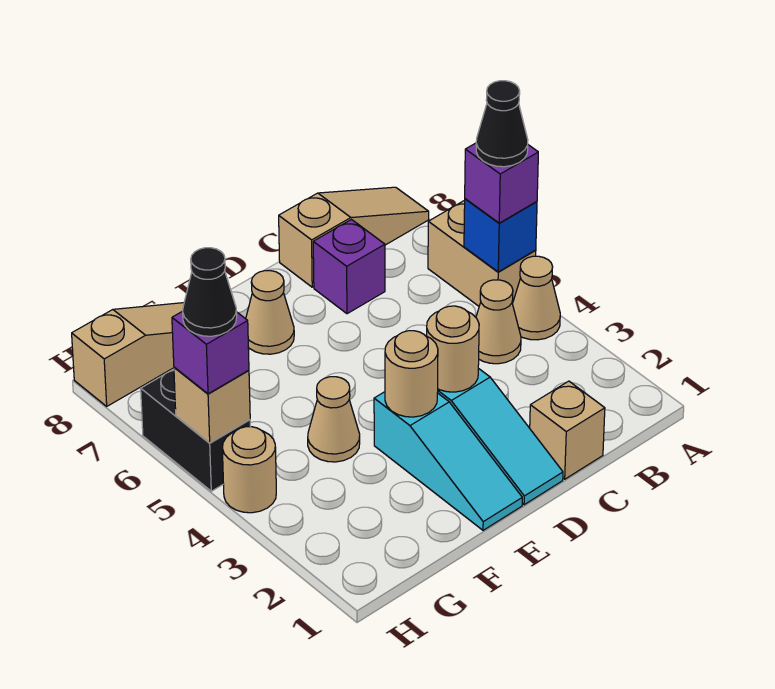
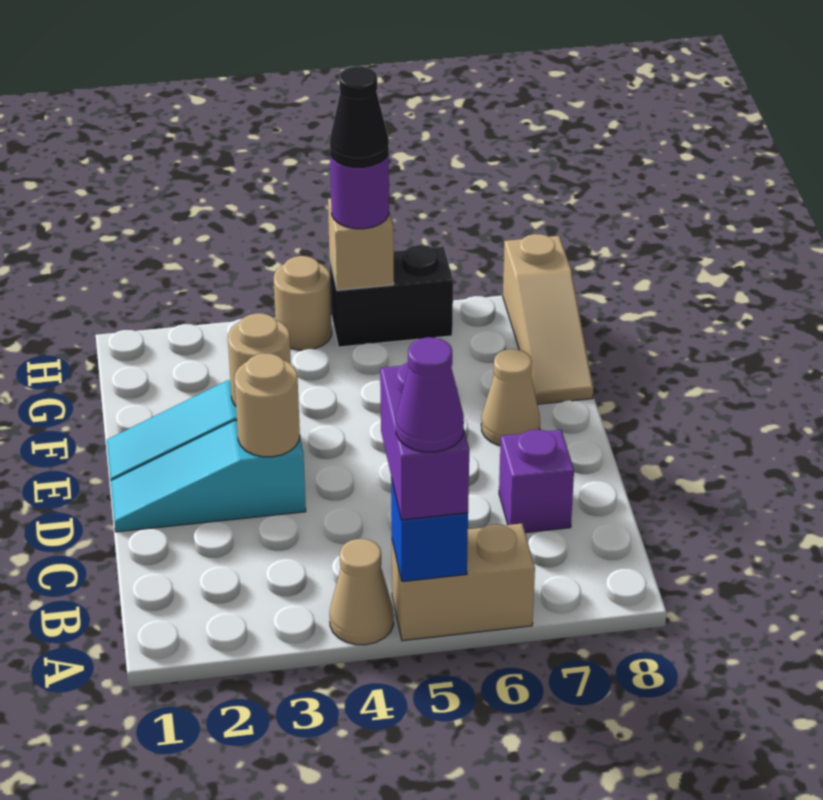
purple 1x1 brick [465,143,538,223] -> purple 1x2 brick [380,362,469,520]
black 1x1 cone [476,81,528,167] -> purple 1x1 cone [396,337,464,452]
tan 1x3 slope [279,187,429,287] -> none
tan 1x1 cone [476,280,521,364] -> none
tan 1x1 brick [530,381,605,479] -> none
tan 1x1 cone [308,377,360,462] -> none
purple 1x1 brick [172,311,249,394] -> purple 1x1 round brick [330,154,389,229]

